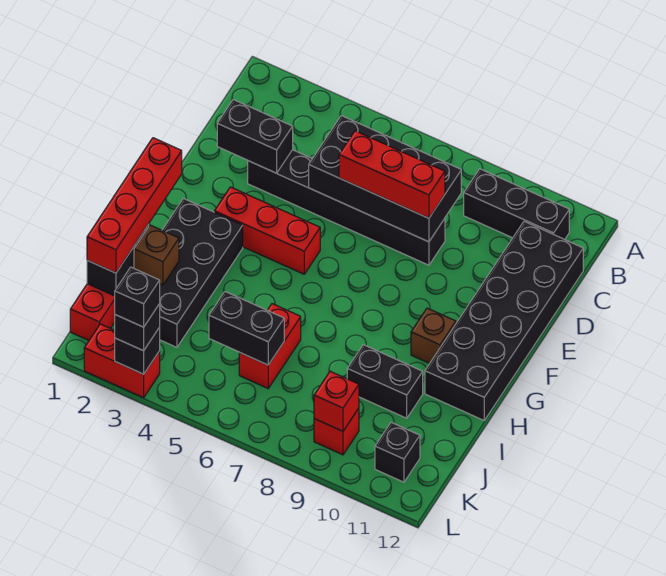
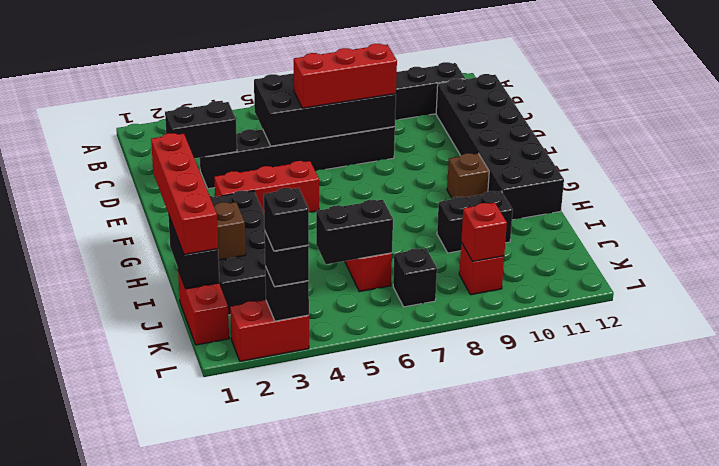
black 1x1 brick [375,422,420,482] -> black 1x1 brick moved to [393,248,437,307]

